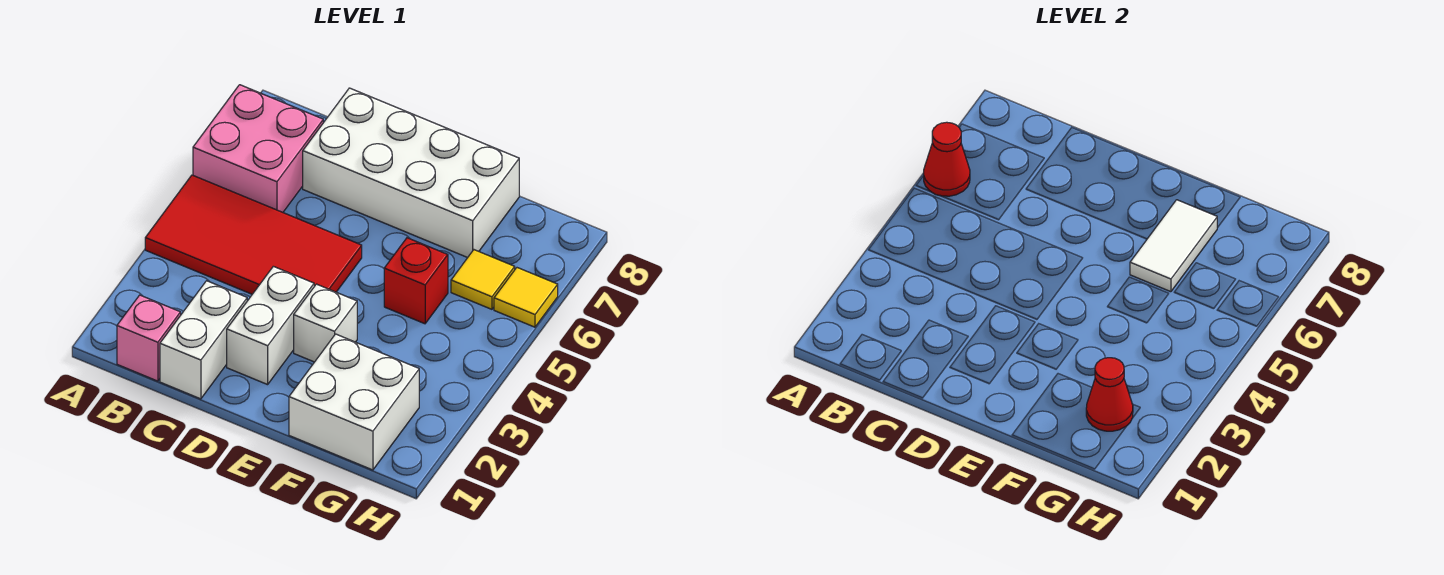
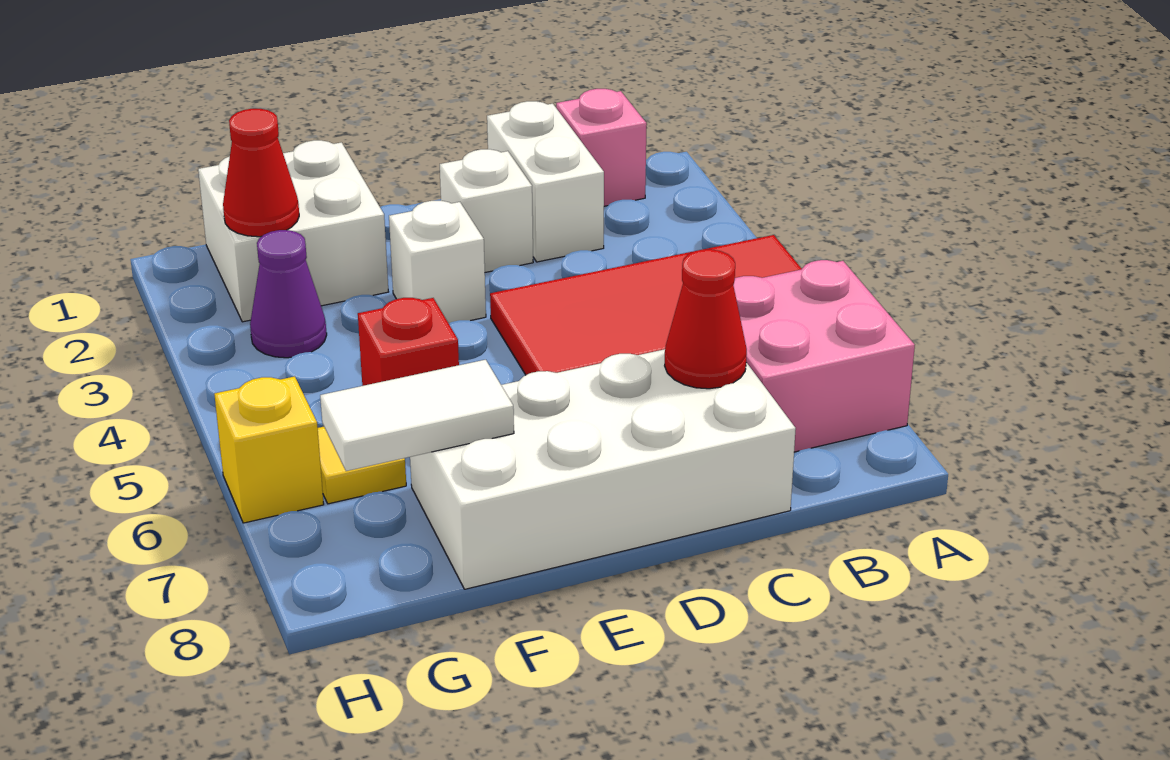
red 1x1 cone [924,122,970,196] -> red 1x1 cone moved to [665,249,747,389]
white 1x2 brick [227,266,314,385] -> white 1x1 brick [440,149,533,272]
white 1x2 tile [1130,200,1217,292] -> white 1x2 tile turned to [320,360,514,471]
none -> purple 1x1 cone [250,230,327,358]
yellow 1x1 tile [494,268,558,327] -> yellow 1x1 brick [214,376,324,523]

